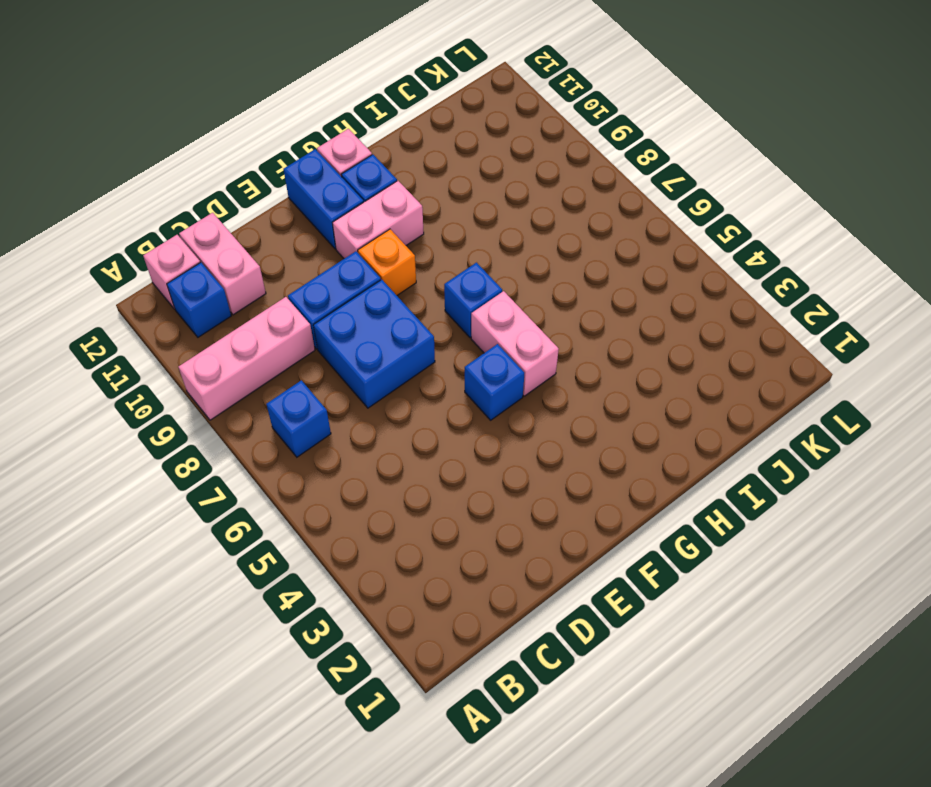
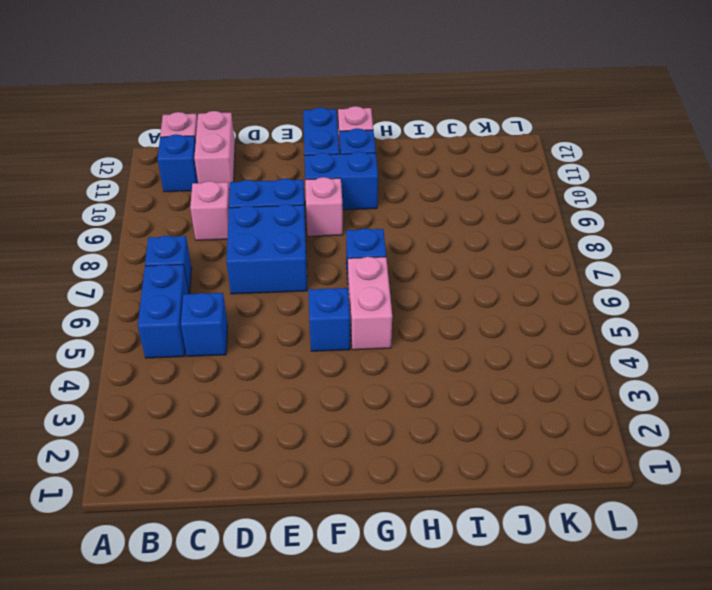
pink 1x3 brick [178,297,315,420] -> pink 1x1 brick [190,181,230,240]
none -> blue 1x2 brick [138,264,189,358]
none -> blue 1x1 brick [181,293,228,356]
orange 1x1 brick [358,229,416,295] -> pink 1x1 brick [305,177,343,236]
pink 1x2 brick [333,181,424,259] -> blue 1x2 brick [305,152,378,210]

